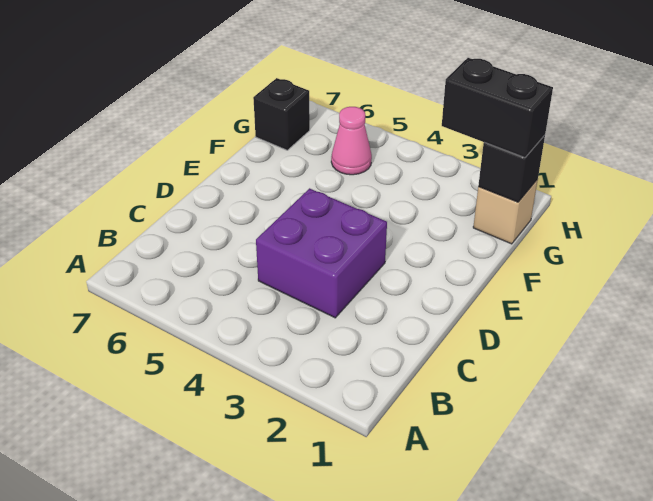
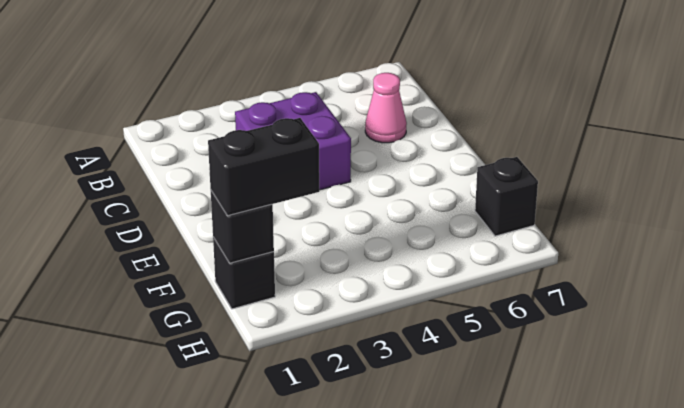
tan 1x1 brick [473,180,538,244] -> black 1x1 brick [213,237,275,309]
pink 1x1 cone [331,107,372,175] -> pink 1x1 cone moved to [365,73,407,143]

